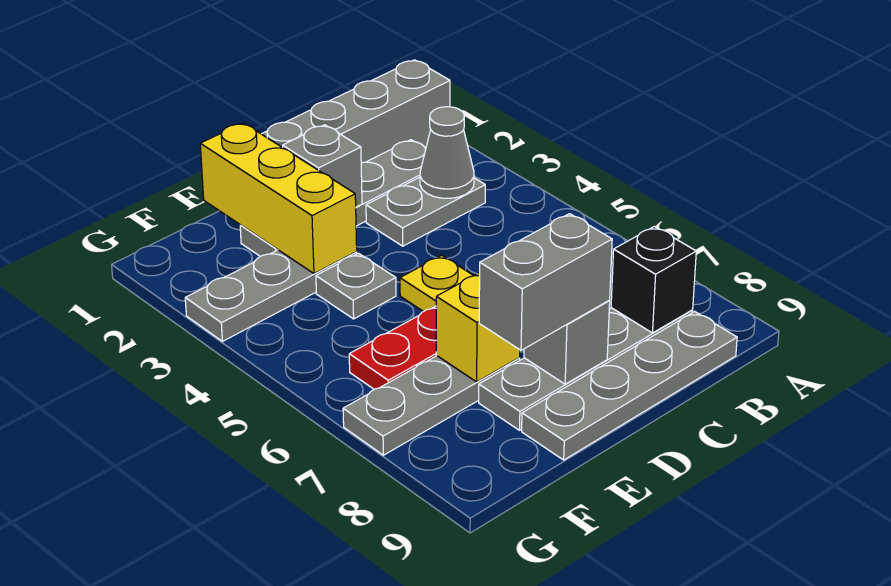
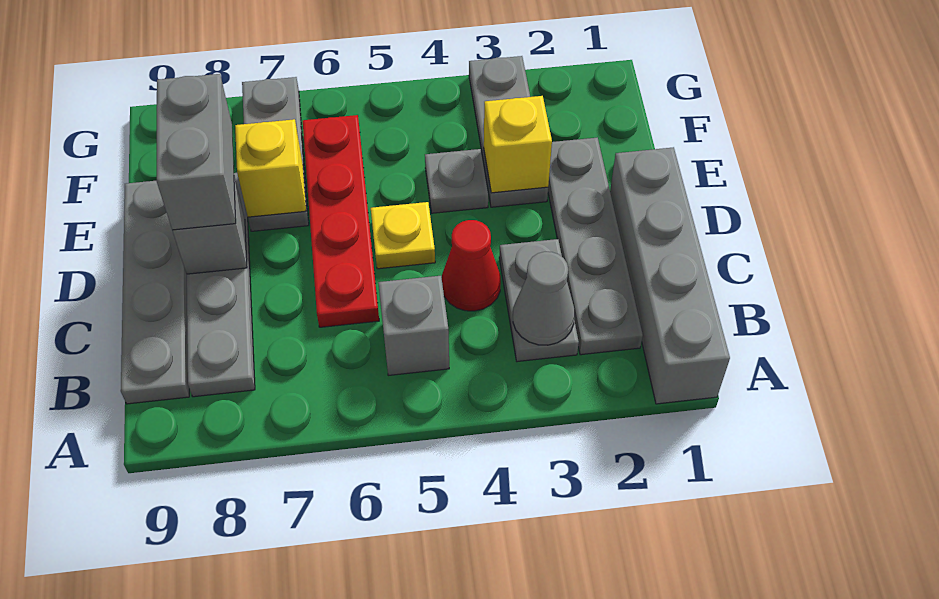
black 1x1 brick [611,226,696,333] -> none
none -> red 1x1 cone [442,220,501,311]
grey 1x1 brick [283,125,362,207] -> grey 1x1 brick moved to [378,276,449,375]
yellow 1x3 brick [200,123,357,274] -> yellow 1x1 brick [484,96,552,193]

